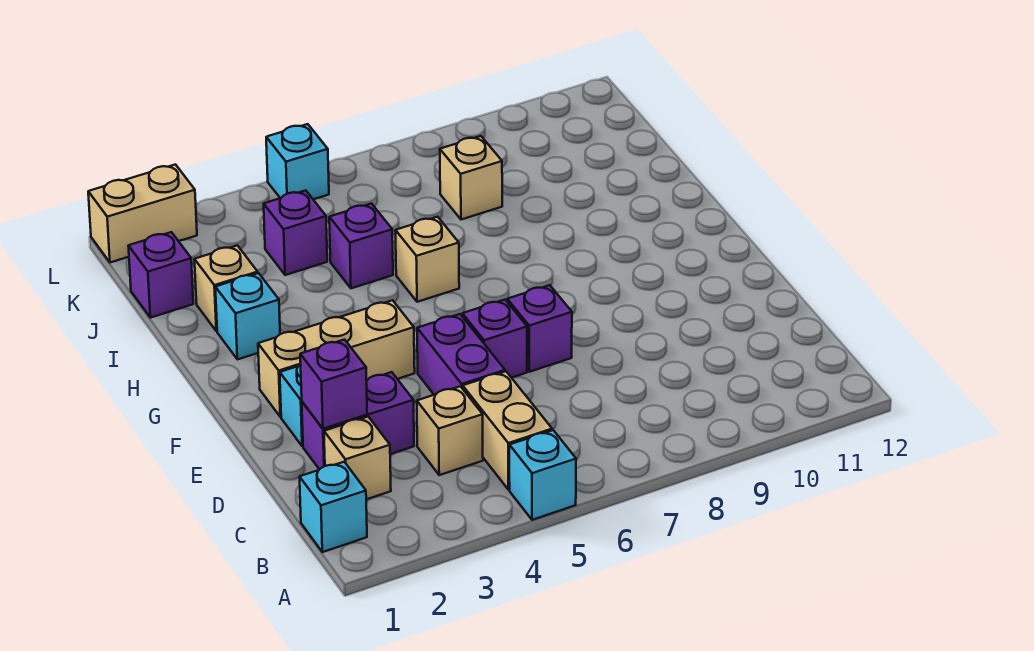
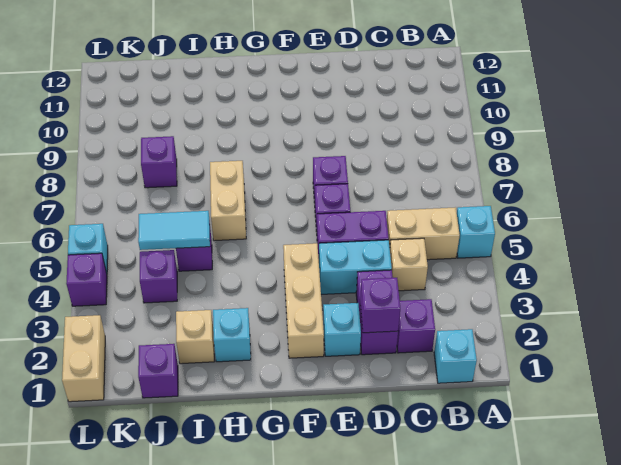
tan 1x1 brick [324,417,391,499] -> purple 1x1 brick [397,299,435,353]
none -> cyan 1x2 brick [319,240,392,294]
tan 1x1 brick [395,217,459,302] -> tan 1x2 brick [210,161,246,241]
none -> cyan 1x2 tile [138,211,210,250]
tan 1x1 brick [440,136,502,220] -> purple 1x1 brick [141,136,177,188]
none -> purple 1x1 brick [66,253,107,306]

